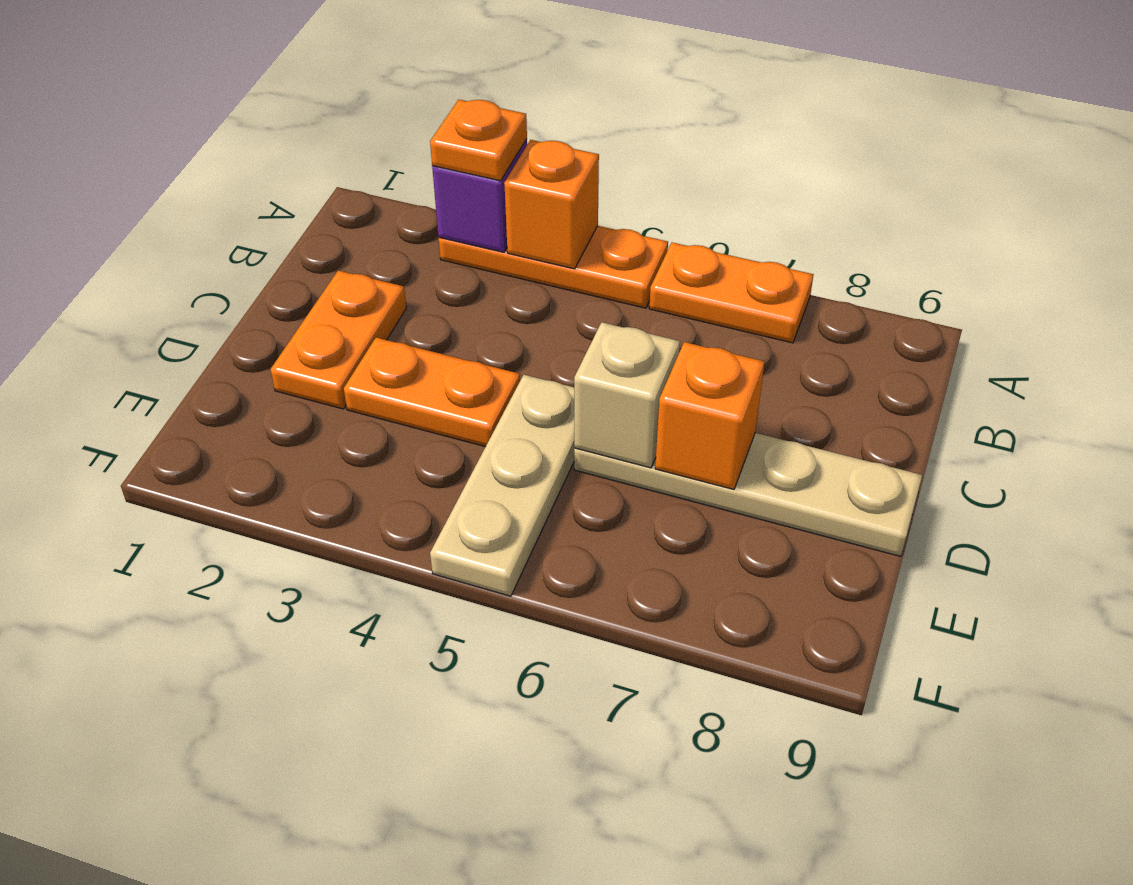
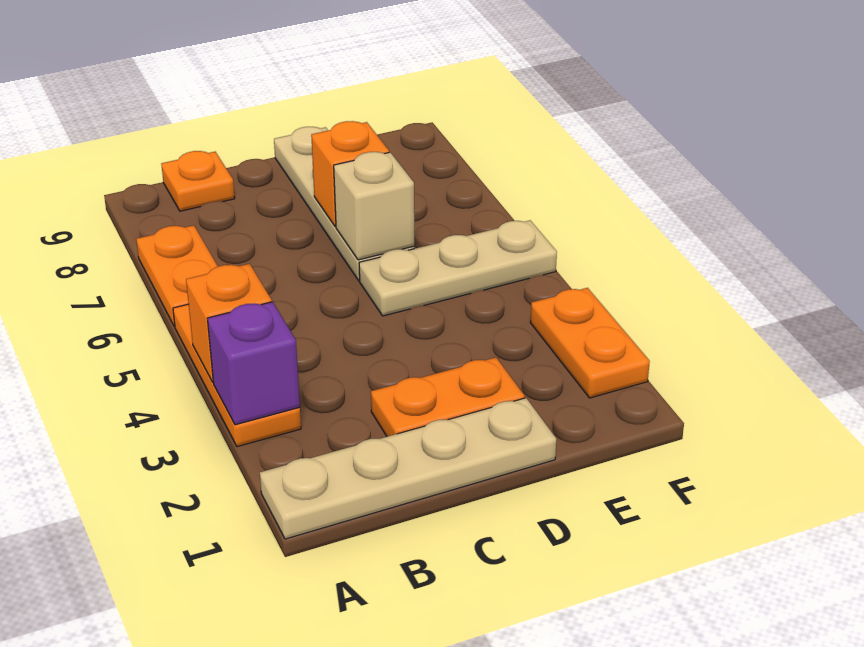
none -> tan 1x4 plate [260,398,556,539]
orange 1x1 plate [430,100,527,181] -> orange 1x1 plate moved to [161,151,235,211]
orange 1x2 plate [344,338,520,447] -> orange 1x2 plate moved to [530,288,650,398]

